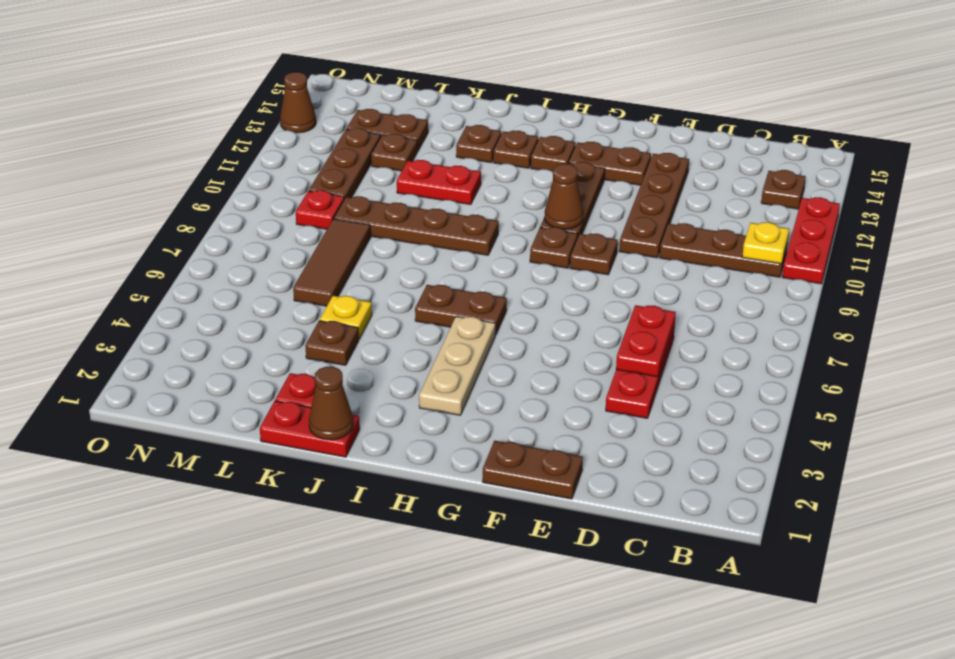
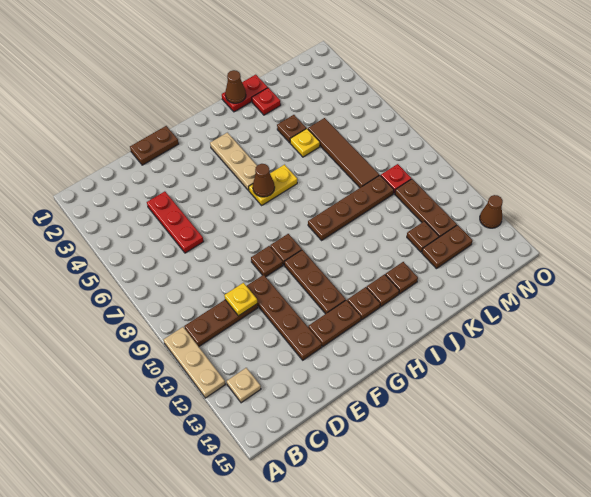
red 1x3 plate [782,197,840,284] -> tan 1x3 plate [163,327,225,398]
yellow 1x1 plate [742,222,789,264] -> yellow 1x1 plate moved to [224,283,257,316]
brown 1x1 plate [761,170,806,209] -> tan 1x1 plate [227,368,261,403]
red 1x2 plate [616,305,676,377] -> none
brown 1x1 cone [545,164,583,229] -> brown 1x1 cone moved to [253,164,275,197]
brown 1x2 plate [415,285,507,335] -> yellow 1x2 plate [249,165,297,205]
red 1x2 plate [397,160,481,205] -> none
brown 1x3 tile [293,219,371,306] -> brown 1x4 tile [308,118,379,188]

